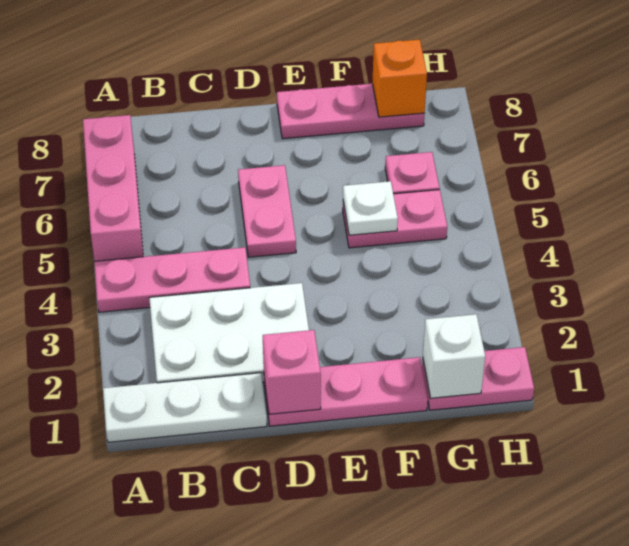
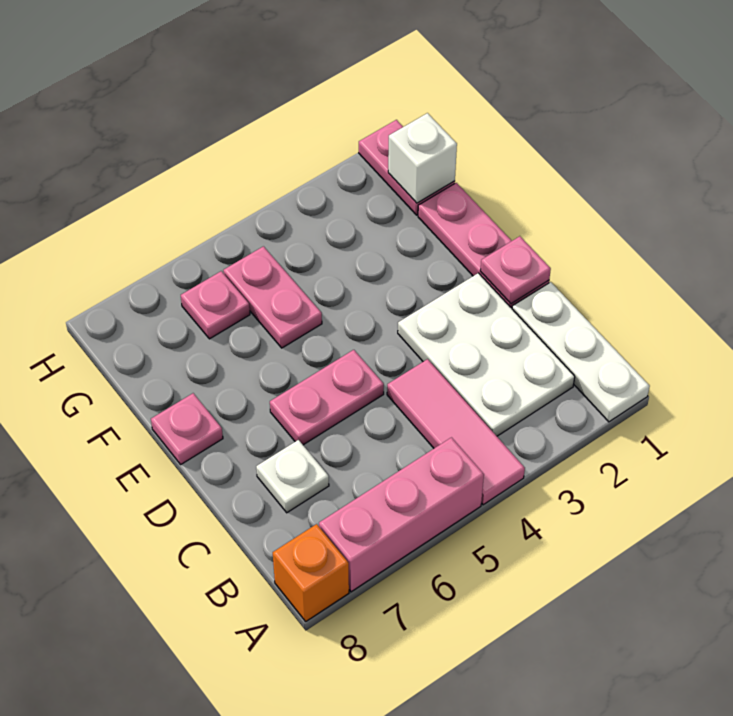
pink 1x3 plate [94,247,250,312] -> pink 1x3 tile [387,359,525,505]
pink 1x1 brick [263,330,321,414] -> pink 1x1 plate [480,236,551,304]
pink 1x3 plate [277,84,425,139] -> pink 1x1 plate [151,393,223,464]
white 1x1 plate [343,181,398,235] -> white 1x1 plate moved to [256,440,329,513]
orange 1x1 brick [372,40,427,117] -> orange 1x1 brick moved to [273,524,349,621]

